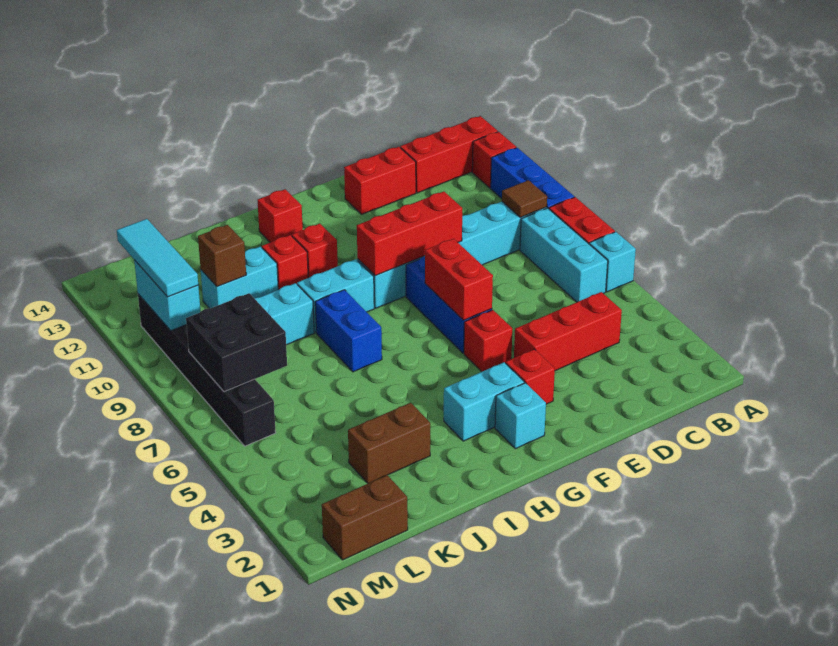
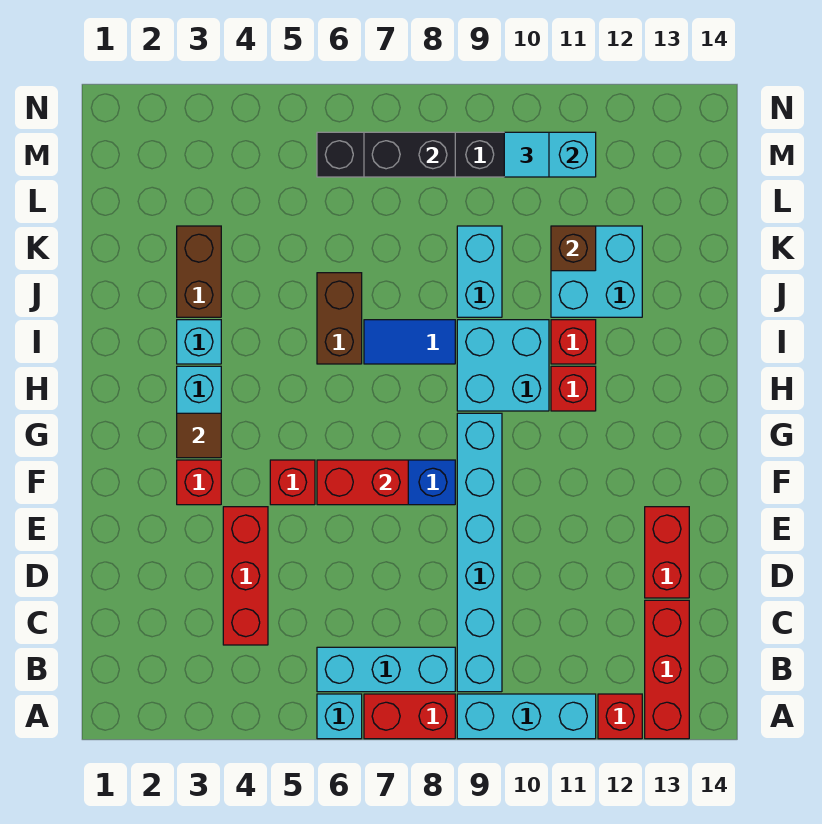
blue 1x3 brick [491,148,574,209] -> cyan 1x3 brick [457,694,596,739]
brown 1x1 tile [502,180,547,217] -> brown 1x1 tile moved to [177,413,221,458]
red 1x3 brick [357,191,462,276] -> none
cyan 1x1 brick [495,383,546,449] -> cyan 1x1 brick moved to [177,320,221,364]
cyan 1x2 brick [297,259,374,333] -> cyan 2x2 brick [457,320,549,411]
red 1x1 brick [257,189,303,242] -> none
blue 1x2 brick [315,290,382,372] -> blue 1x2 tile [364,320,455,364]
cyan 1x2 brick [201,247,278,308] -> cyan 2x2 brick [551,226,642,317]
brown 1x2 brick [322,475,408,560] -> brown 1x2 brick moved to [317,273,362,364]
black 2x2 brick [186,293,287,392] -> black 1x2 brick [364,132,455,177]
cyan 1x3 tile [117,219,198,297] -> cyan 1x1 tile [504,132,549,177]

